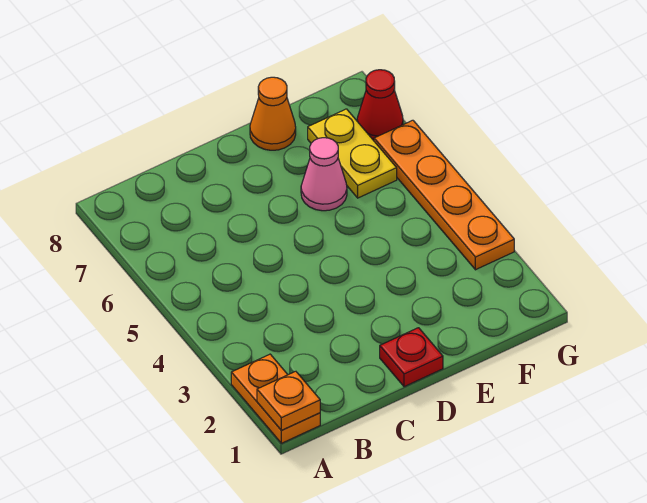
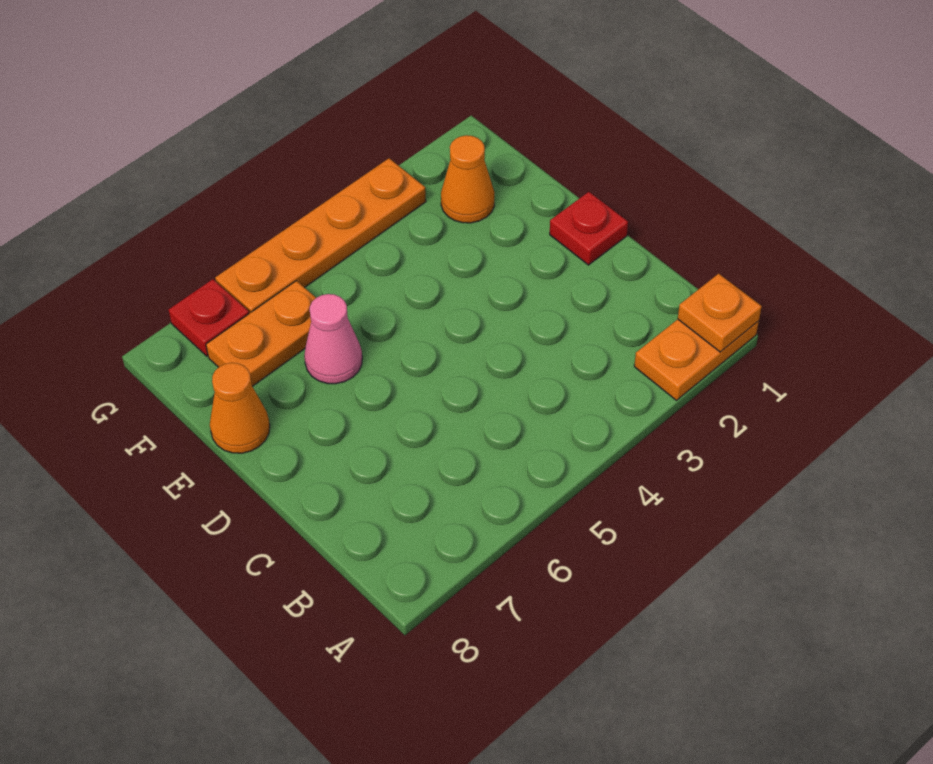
none -> orange 1x1 cone [441,135,495,223]
yellow 1x2 plate [308,109,397,198] -> orange 1x2 plate [206,281,316,386]
red 1x1 cone [357,70,403,141] -> red 1x1 plate [169,279,249,356]

